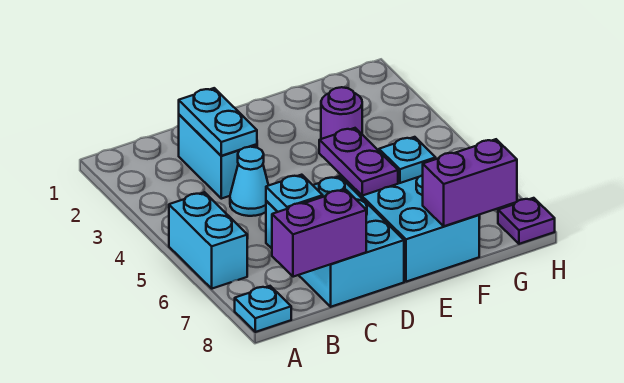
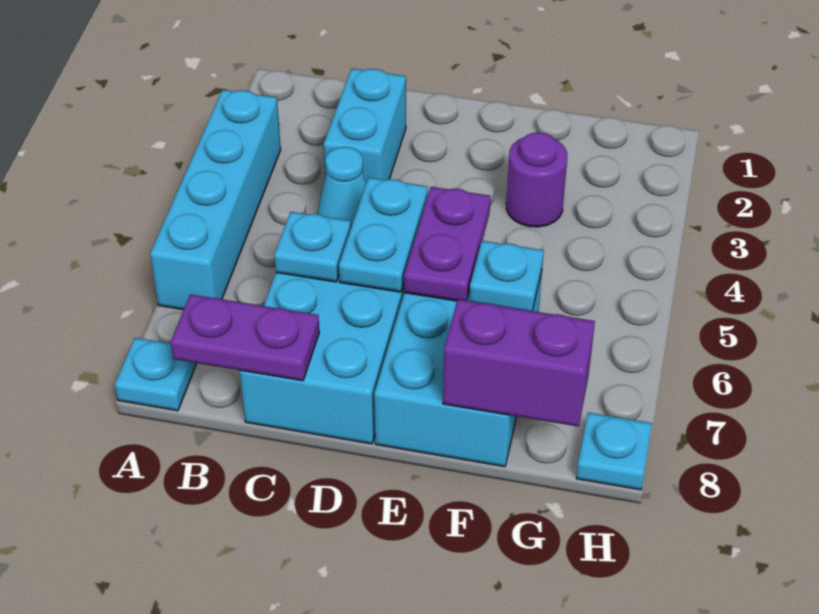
cyan 1x2 brick [169,192,247,289] -> cyan 1x4 brick [150,90,281,310]
purple 1x2 brick [272,190,366,277] -> purple 1x2 plate [171,294,319,381]
cyan 1x2 plate [179,88,257,156] -> cyan 1x2 plate moved to [339,177,428,292]
purple 1x1 plate [498,198,555,244] -> cyan 1x1 plate [576,413,652,490]

